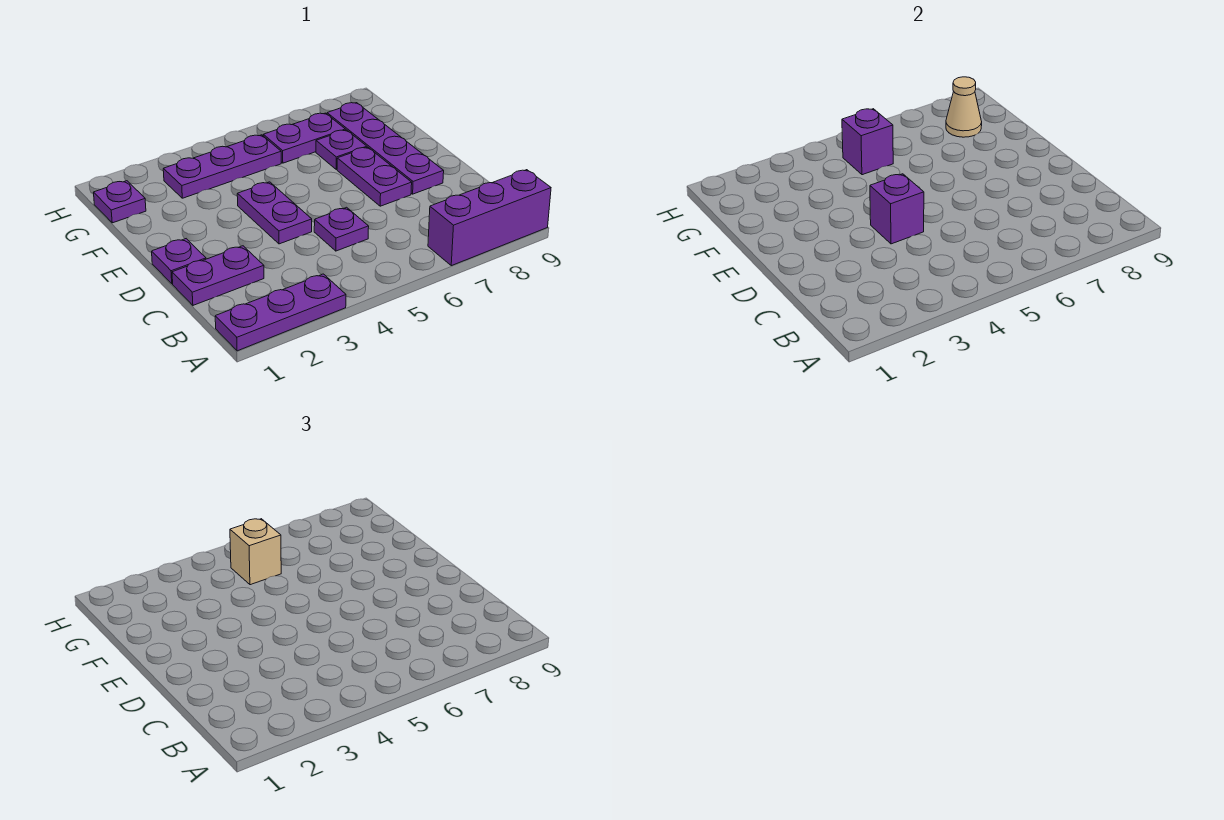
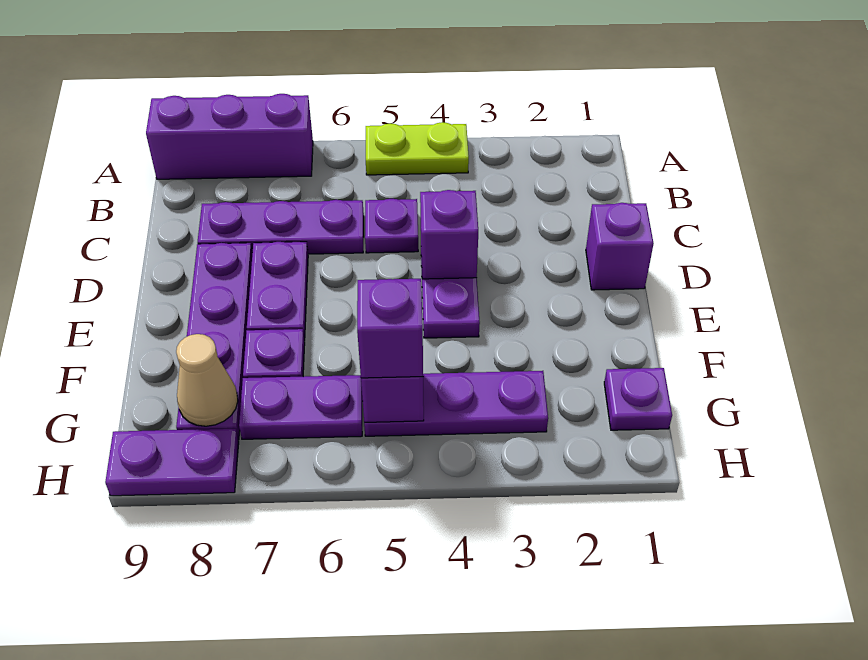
purple 1x3 plate [215,274,346,351] -> purple 1x3 plate moved to [198,200,364,254]
none -> lime 1x2 plate [366,122,469,175]
purple 1x2 plate [172,246,264,305] -> purple 1x2 plate moved to [105,429,239,496]
purple 1x1 plate [152,239,206,284] -> purple 1x1 brick [586,203,654,290]
tan 1x1 brick [230,519,281,585] -> purple 1x1 brick [357,279,423,378]

